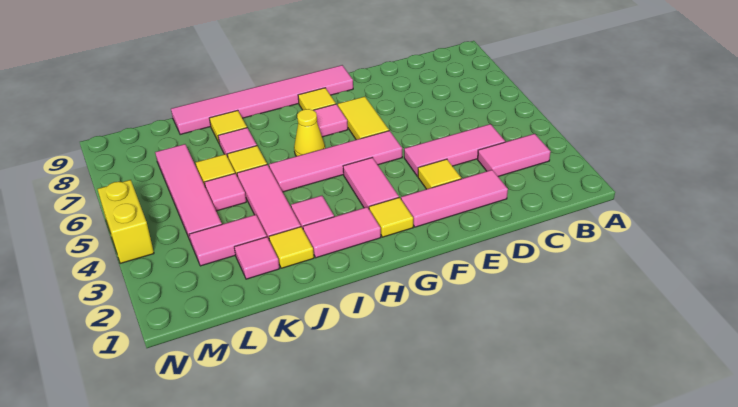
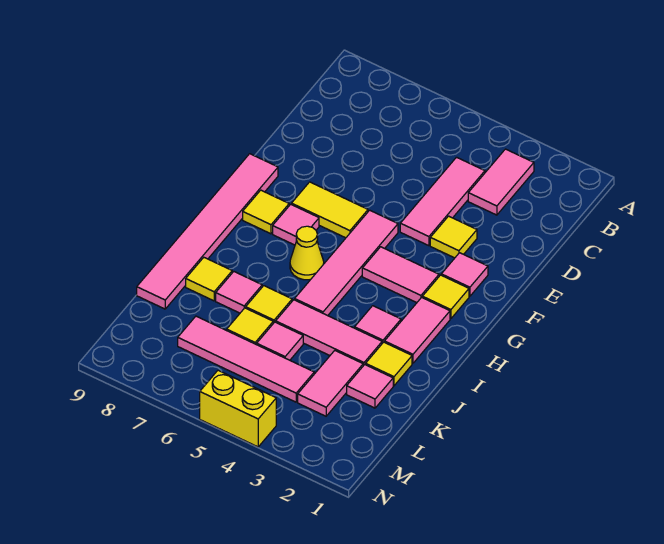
pink 1x3 tile [401,170,508,227] -> pink 1x1 tile [441,253,488,296]

